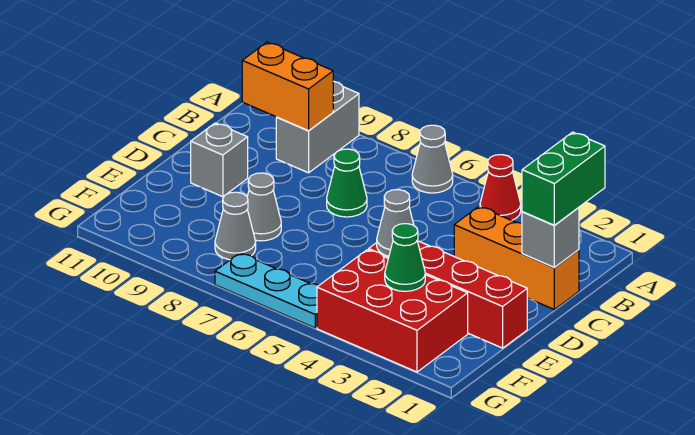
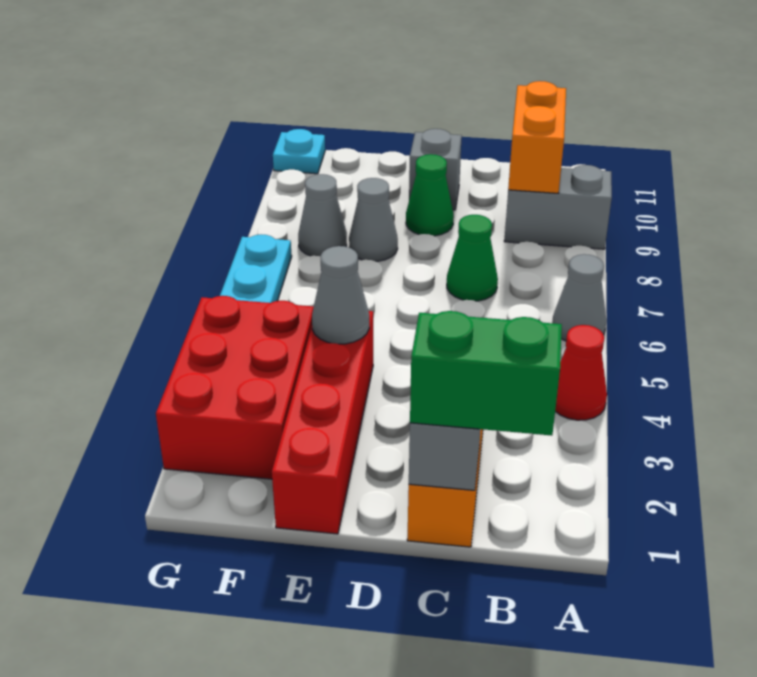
green 1x1 cone [385,224,425,291] -> green 1x1 cone moved to [406,154,454,236]
none -> cyan 1x1 plate [273,129,325,174]

